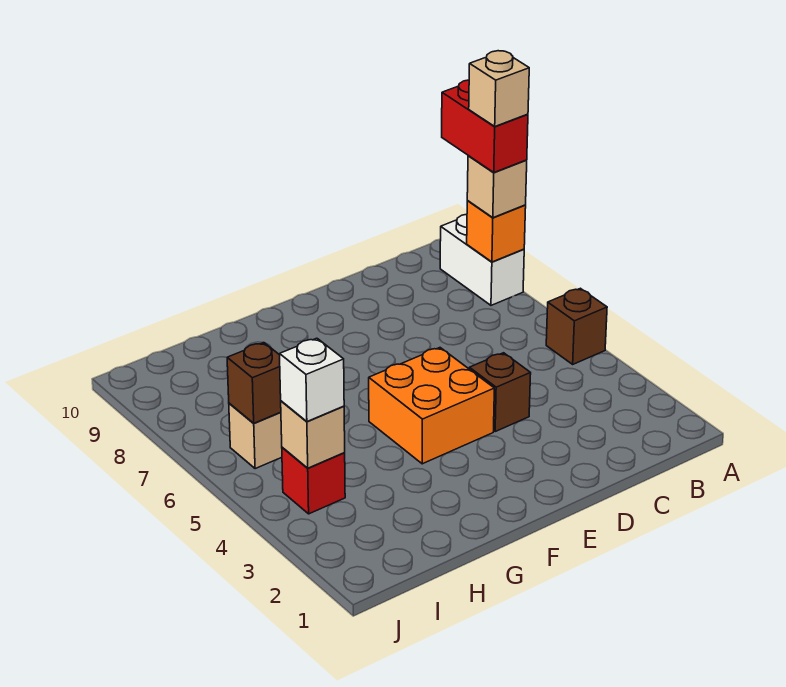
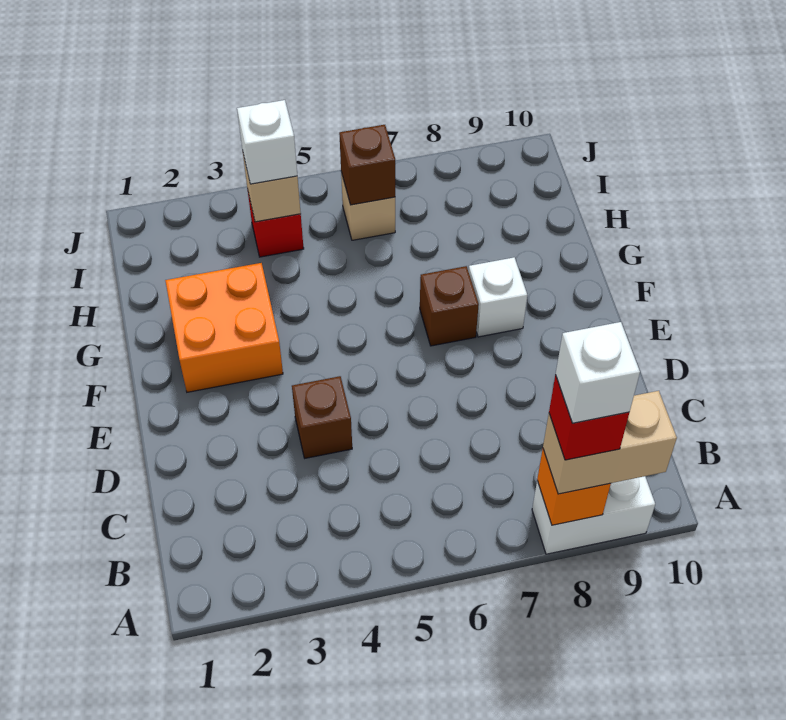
brown 1x1 brick [546,288,607,364] -> brown 1x1 brick moved to [420,266,479,346]
tan 1x1 brick [467,156,527,218] -> tan 1x2 brick [543,391,677,494]
red 1x2 brick [442,80,528,173] -> red 1x1 brick [549,375,629,460]
tan 1x1 brick [469,51,529,127] -> white 1x1 brick [556,322,640,423]
orange 2x2 brick [369,348,494,464] -> orange 2x2 brick moved to [165,263,283,392]
none -> white 1x1 brick [469,257,527,337]

